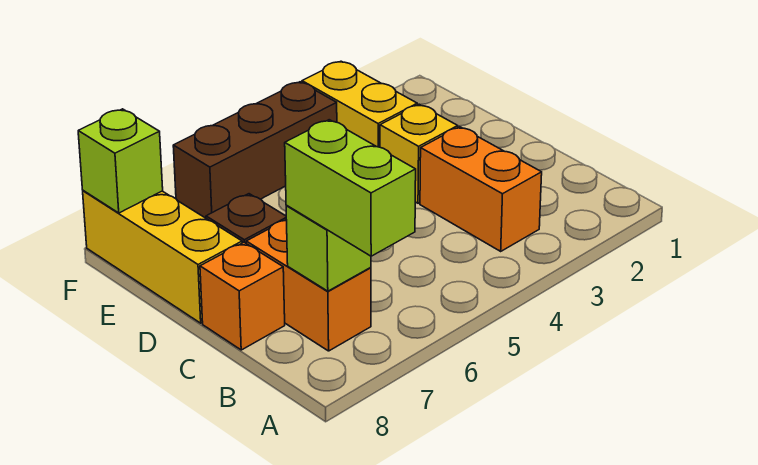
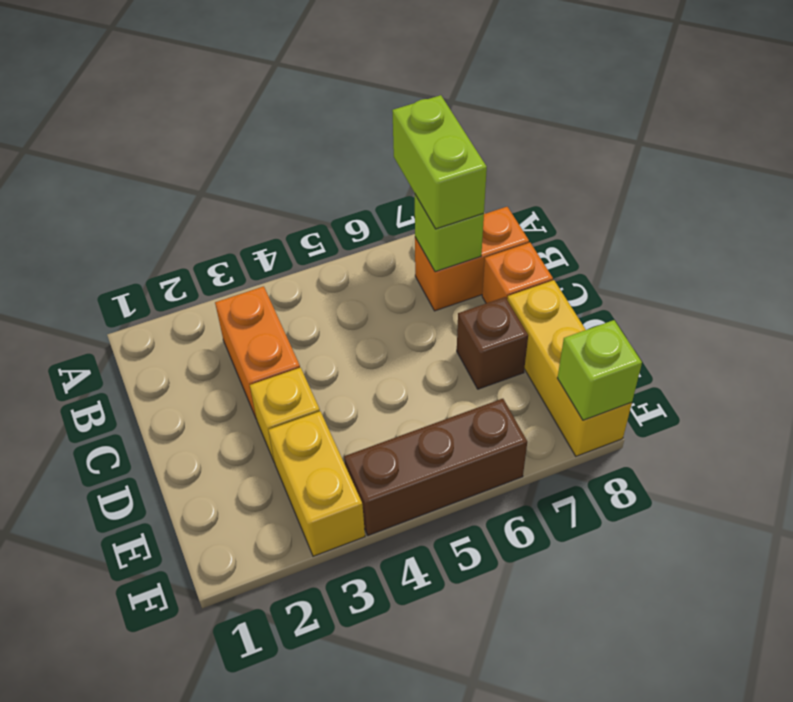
orange 1x2 brick [246,220,371,351] -> orange 1x2 brick turned to [415,207,529,311]

